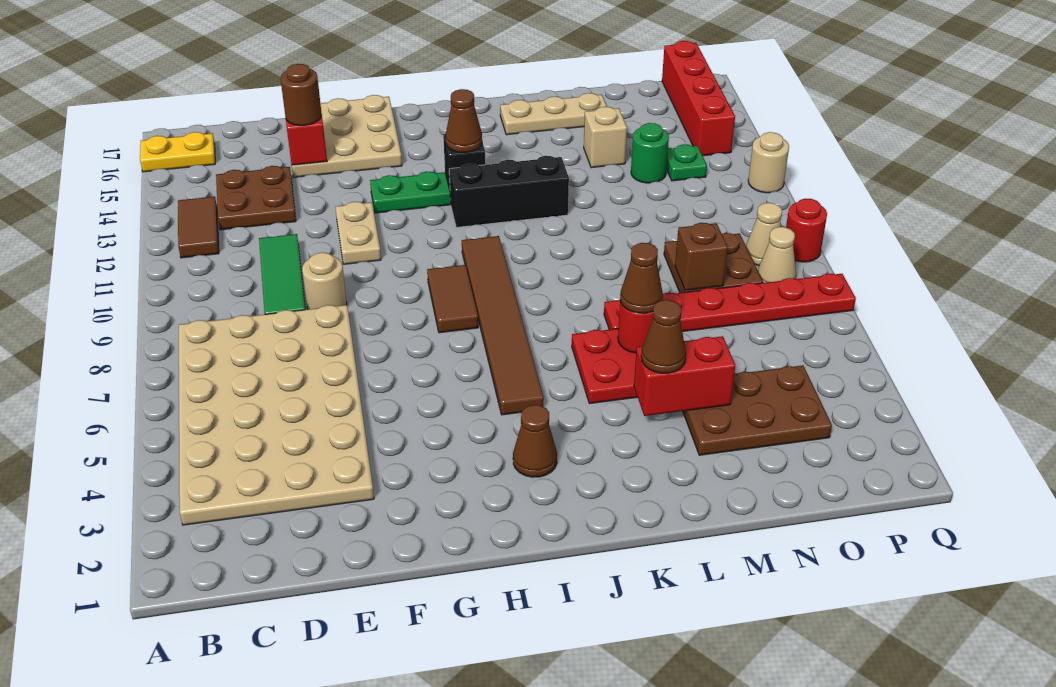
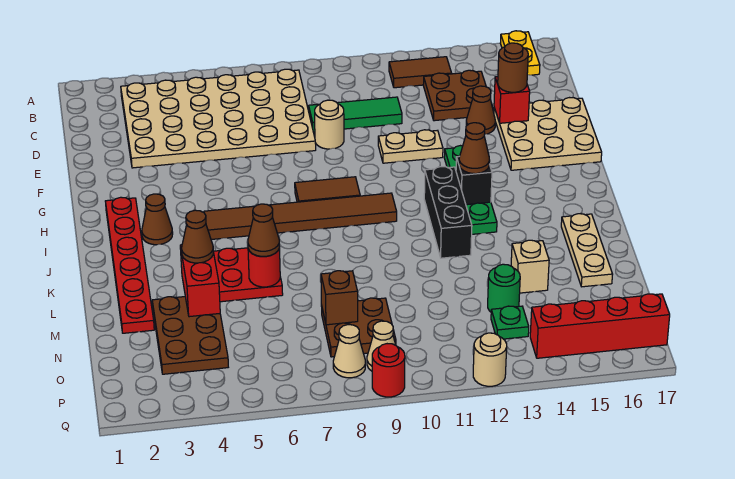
none -> brown 1x1 cone [466,86,495,134]
red 1x6 plate [604,273,856,332] -> red 1x6 plate moved to [105,197,154,333]

